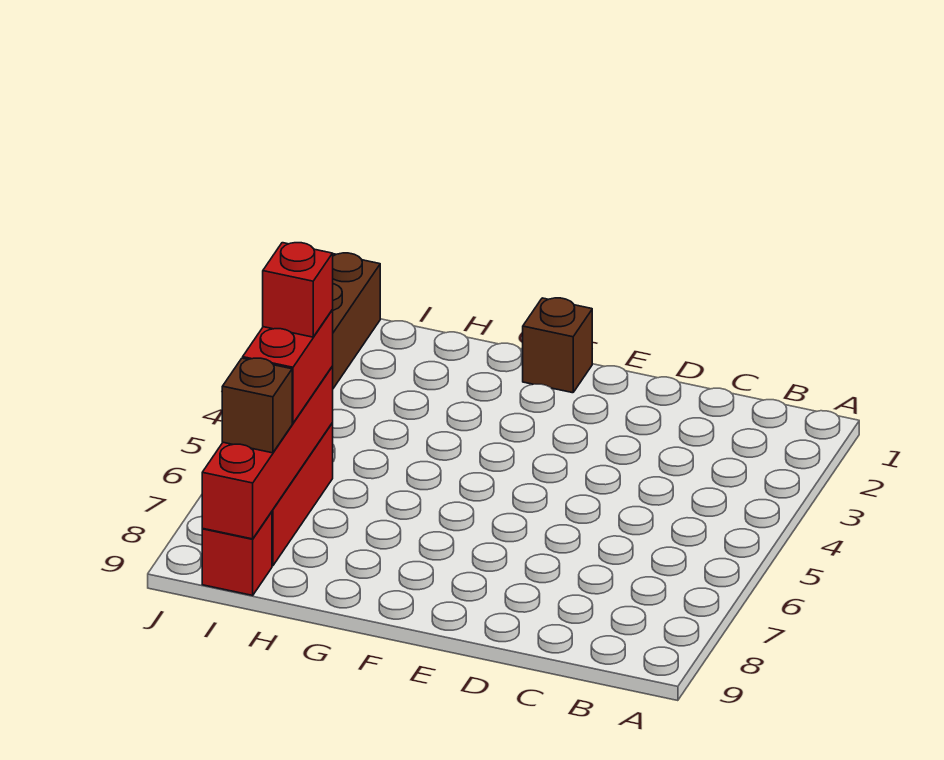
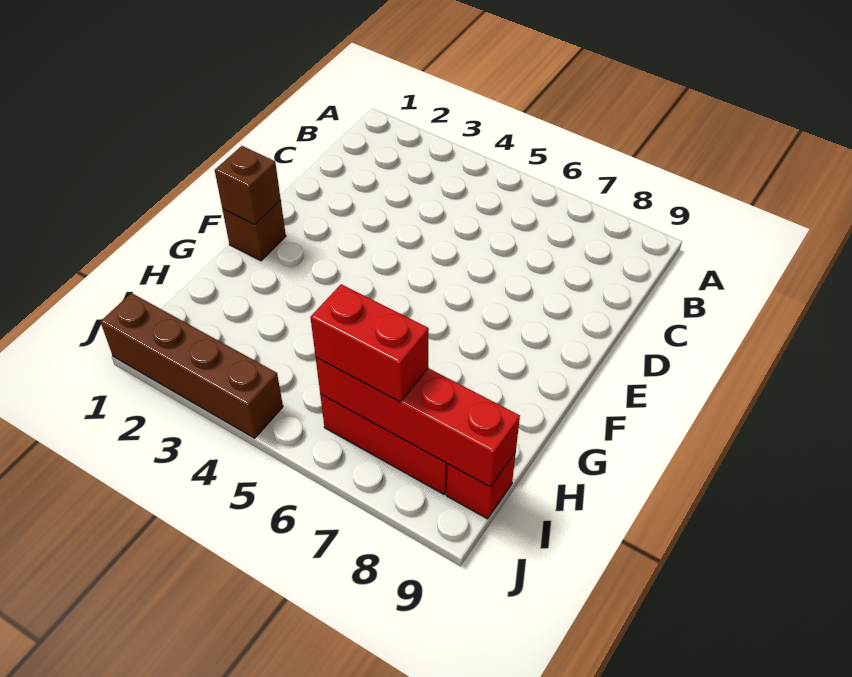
red 1x1 brick [263,243,333,337] -> none
brown 1x1 brick [222,358,292,453] -> brown 1x1 brick moved to [215,146,281,225]

